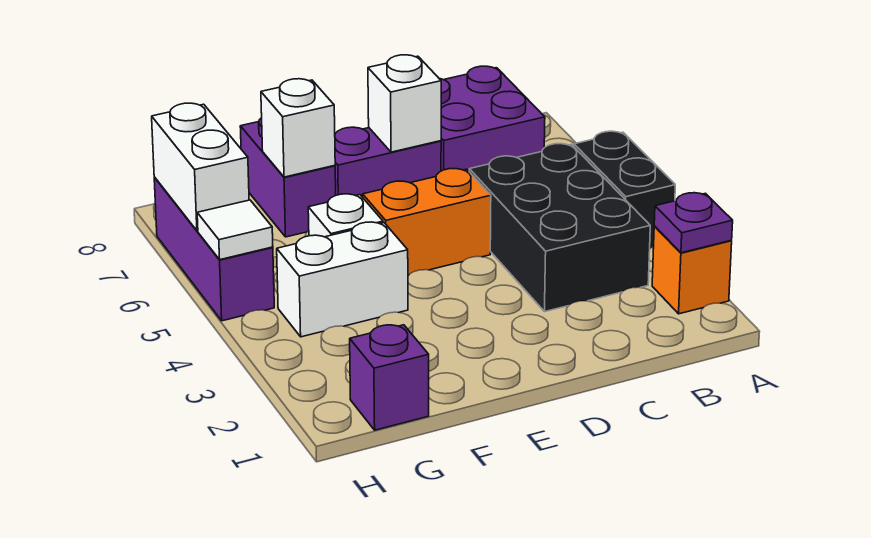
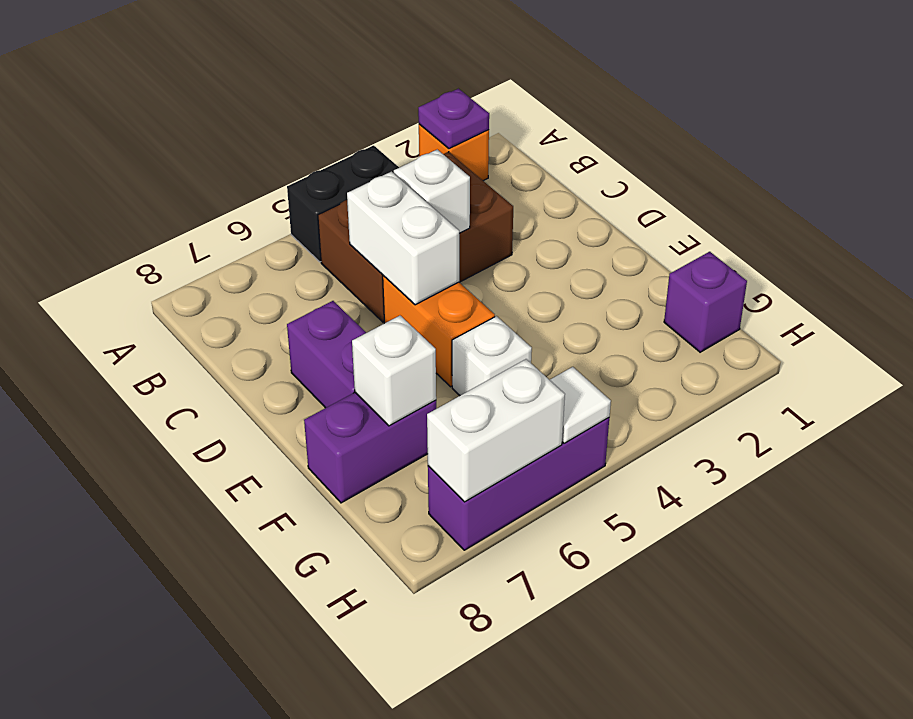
black 2x3 brick [469,144,650,312] -> brown 2x3 brick [318,152,513,322]
purple 2x2 brick [439,66,545,171] -> none
white 1x1 brick [368,55,441,152] -> white 1x1 brick moved to [394,150,470,233]
white 1x2 brick [277,222,408,337] -> white 1x2 brick moved to [347,172,459,305]

